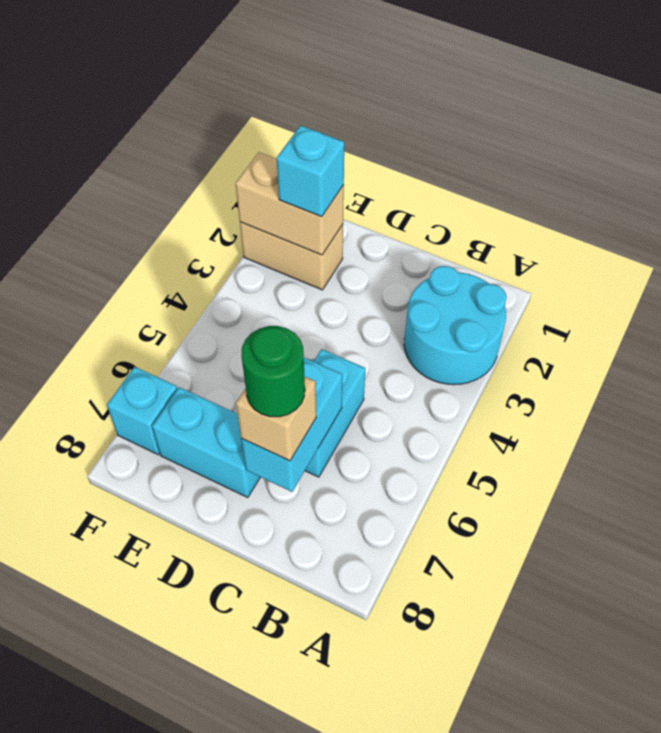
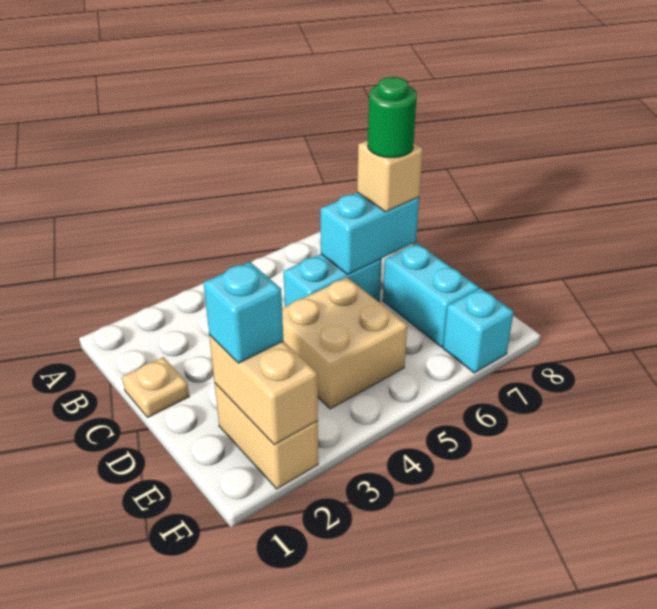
cyan 2x2 round brick [404,266,507,385] -> none
none -> tan 1x1 plate [122,357,189,417]
none -> tan 2x2 brick [282,277,407,409]

